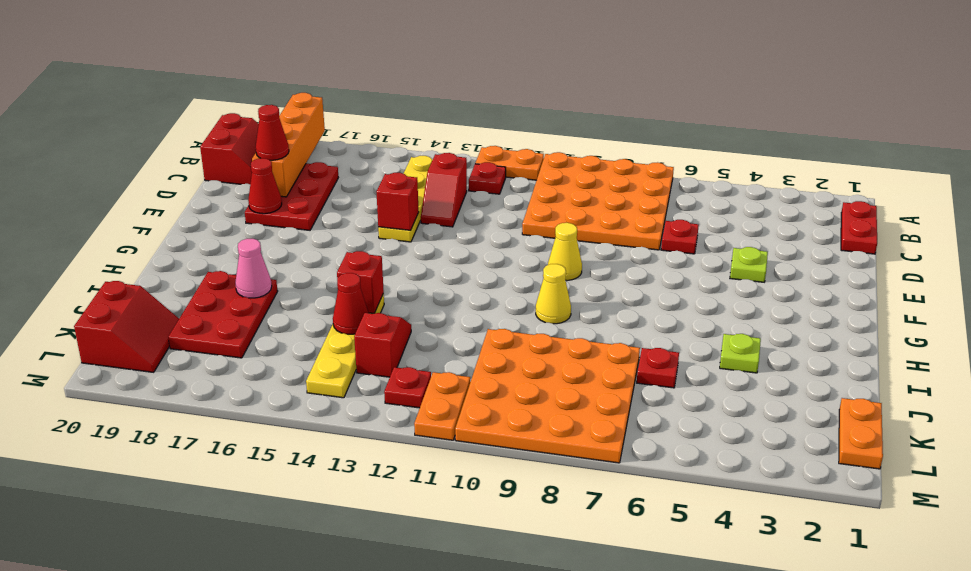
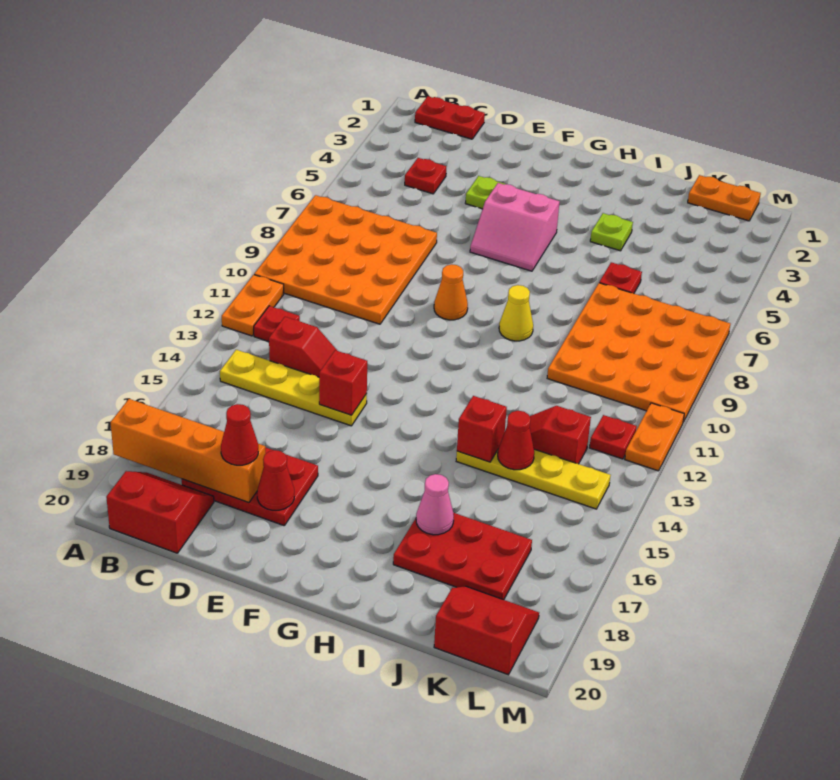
red 1x1 plate [661,220,699,254] -> red 1x1 plate moved to [405,158,446,194]
none -> pink 2x2 slope [470,183,560,271]
yellow 1x1 cone [548,223,582,281] -> orange 1x1 cone [434,264,468,320]
orange 1x2 plate [414,372,470,440] -> orange 1x2 plate turned to [625,403,684,471]

